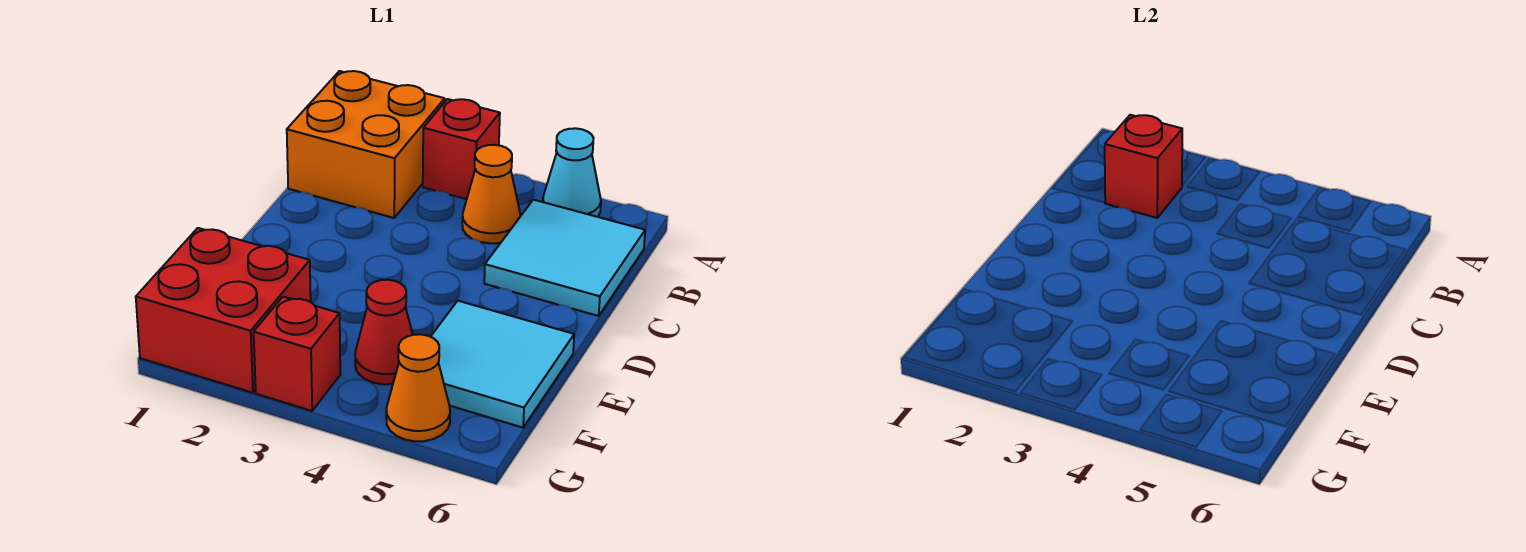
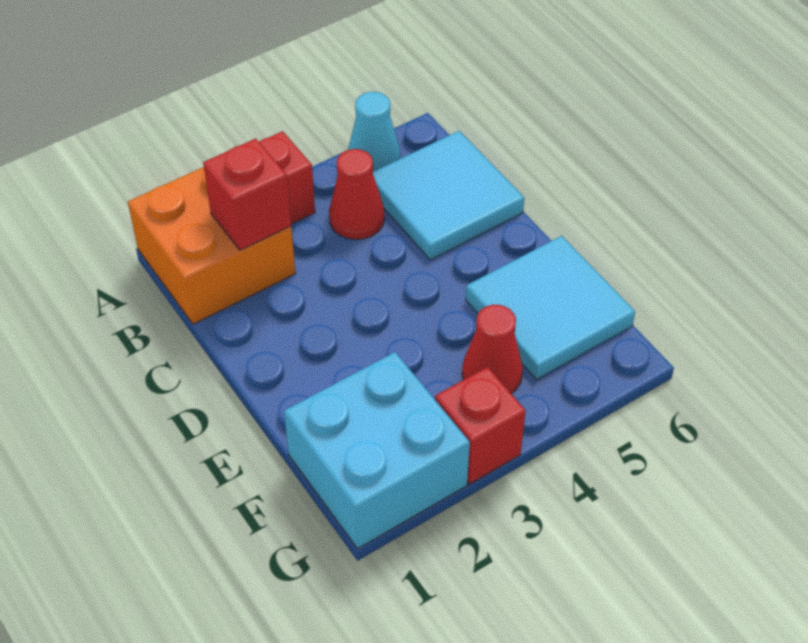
orange 1x1 cone [462,145,520,243] -> red 1x1 cone [329,149,384,240]
red 2x2 brick [136,228,311,393] -> cyan 2x2 brick [284,352,470,549]
orange 1x1 cone [386,334,450,441] -> none

